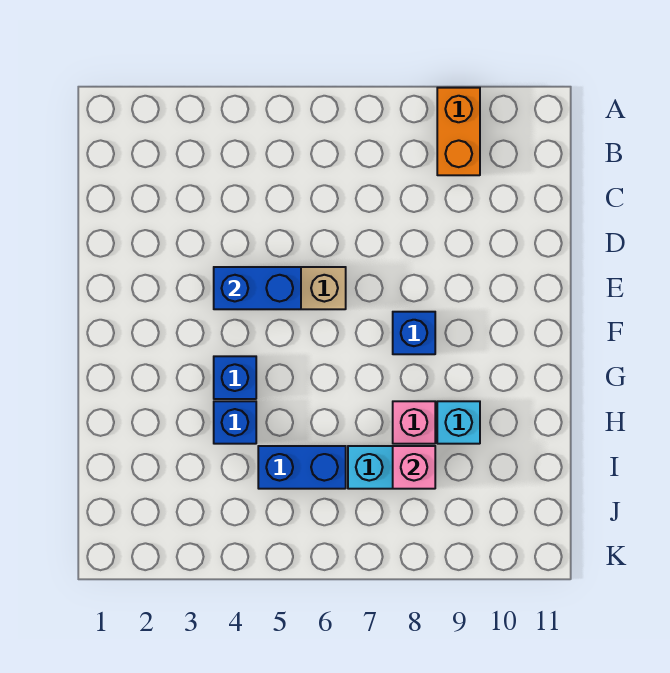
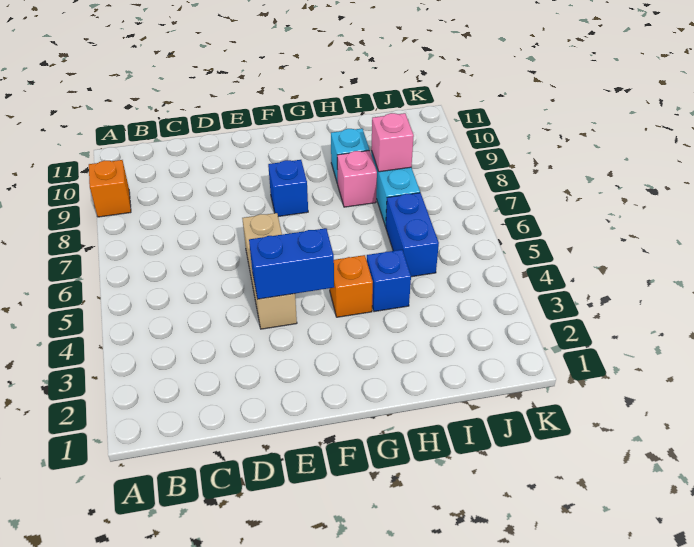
orange 1x2 brick [437,88,480,175] -> orange 1x1 brick [89,160,131,217]
blue 1x2 brick [214,267,301,309] -> blue 1x2 brick turned to [249,228,334,299]
blue 1x1 brick [214,356,256,399] -> orange 1x1 brick [330,255,373,317]

